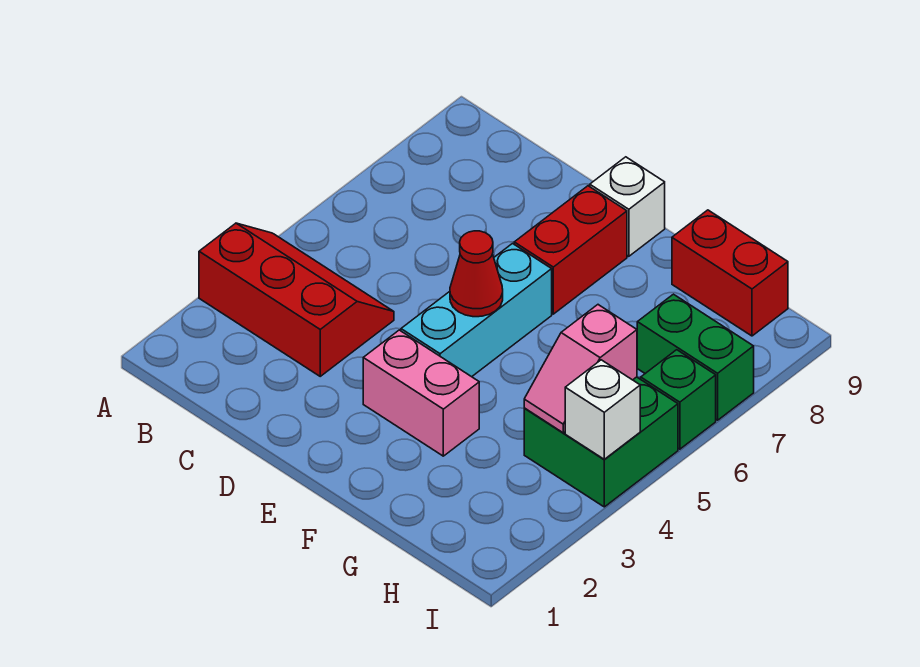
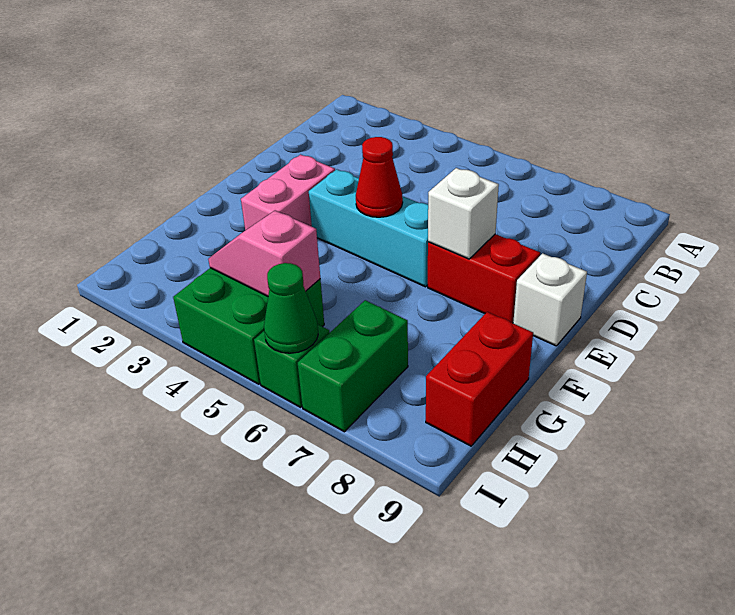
red 2x3 slope [199,223,394,376] -> none
white 1x1 brick [565,360,640,459] -> white 1x1 brick moved to [428,168,499,259]
none -> green 1x1 cone [264,263,318,353]

